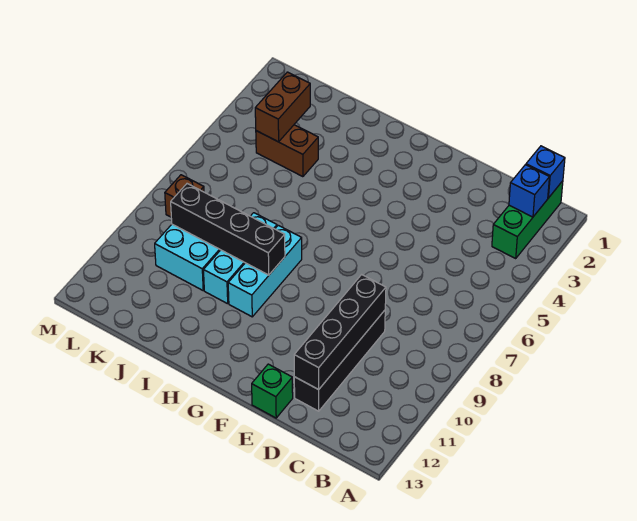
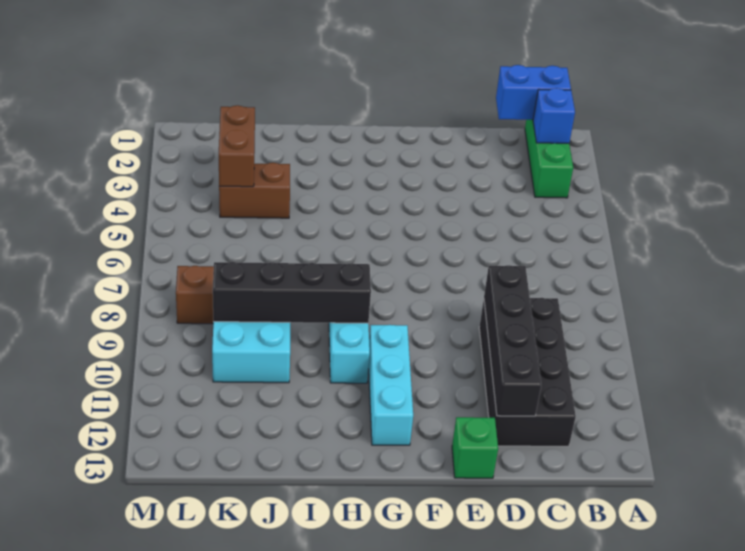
blue 1x1 brick [526,146,565,198] -> blue 1x2 brick [496,65,571,120]
black 1x4 brick [294,310,385,411] -> black 2x4 brick [479,298,576,446]
cyan 1x3 brick [204,213,277,304] -> cyan 1x3 brick moved to [369,325,413,445]

